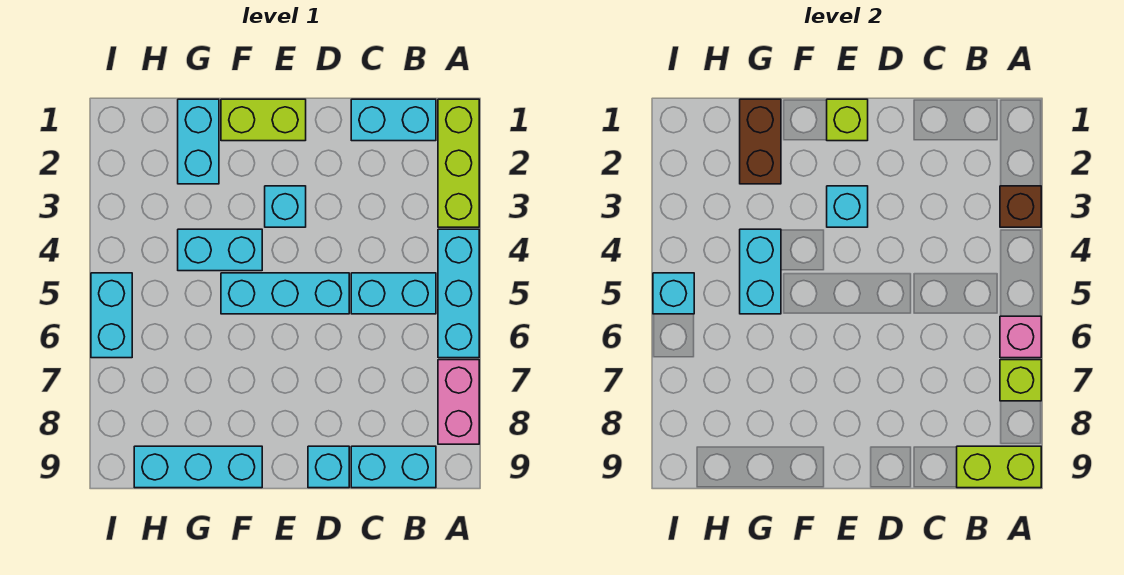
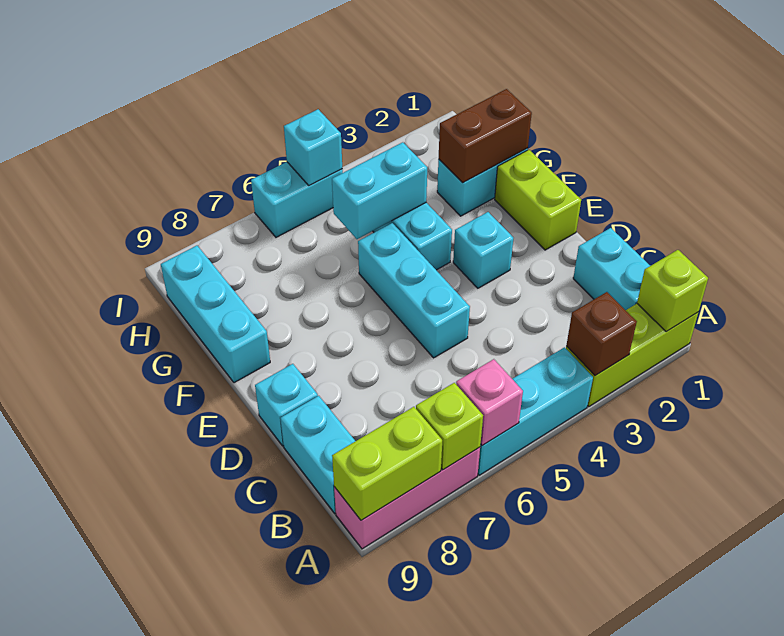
pink 1x2 brick [438,360,479,444] -> pink 1x3 brick [334,447,480,549]
lime 1x2 brick [957,446,1041,488] -> lime 1x2 brick turned to [332,407,442,520]
cyan 1x2 brick [351,273,436,314] -> none
lime 1x1 brick [827,99,868,141] -> lime 1x1 brick moved to [637,250,708,332]
cyan 1x1 brick [827,186,868,227] -> none

